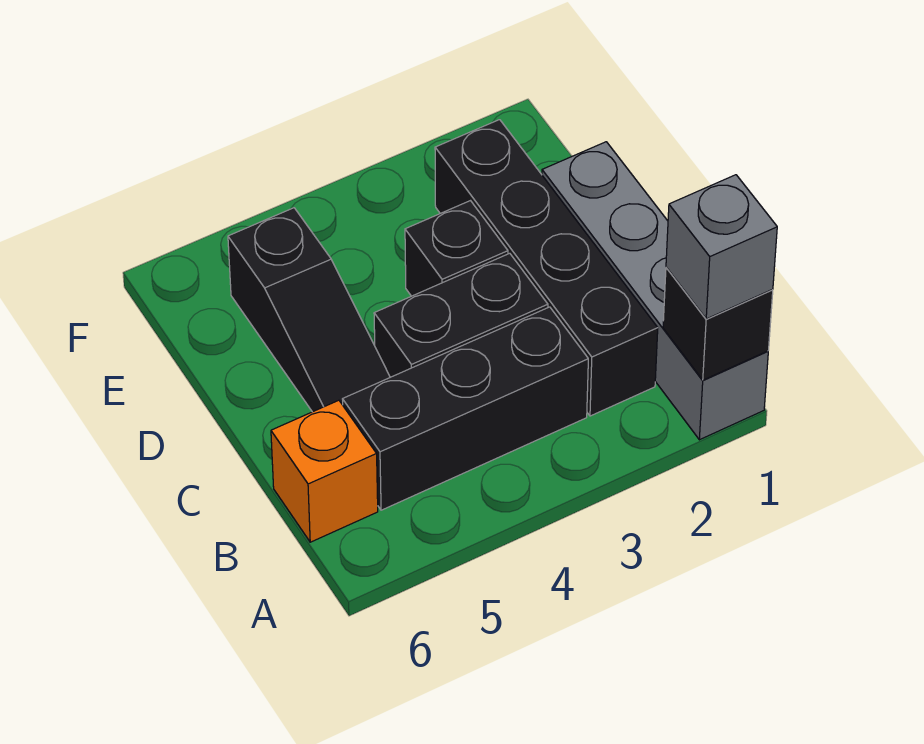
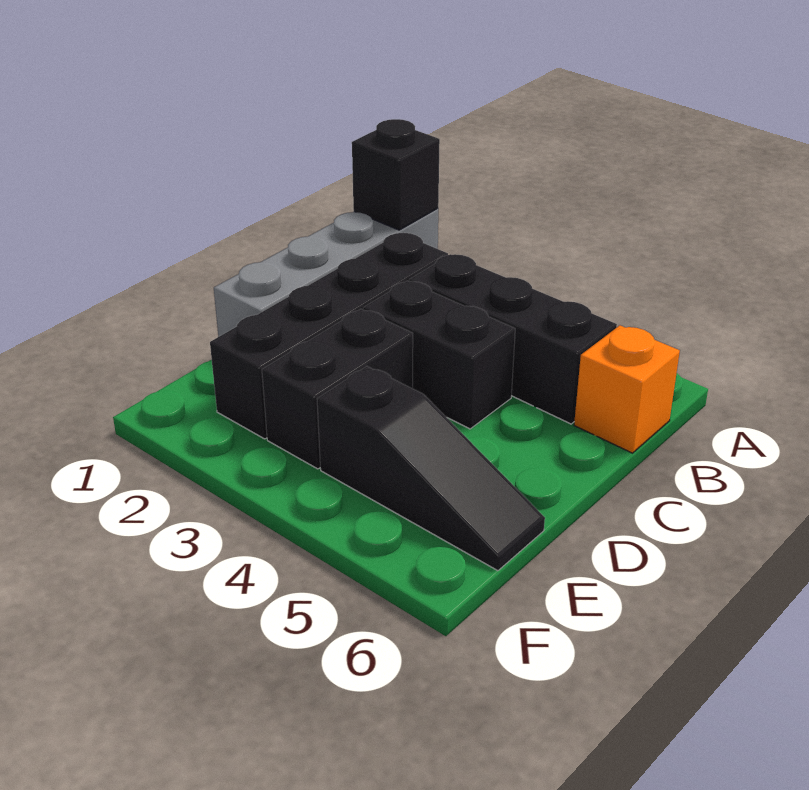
grey 1x1 brick [666,175,777,319] -> none
black 1x3 slope [228,208,390,412] -> black 1x3 slope turned to [317,366,545,571]
black 1x1 brick [405,201,508,296] -> black 1x2 brick [262,309,413,469]

